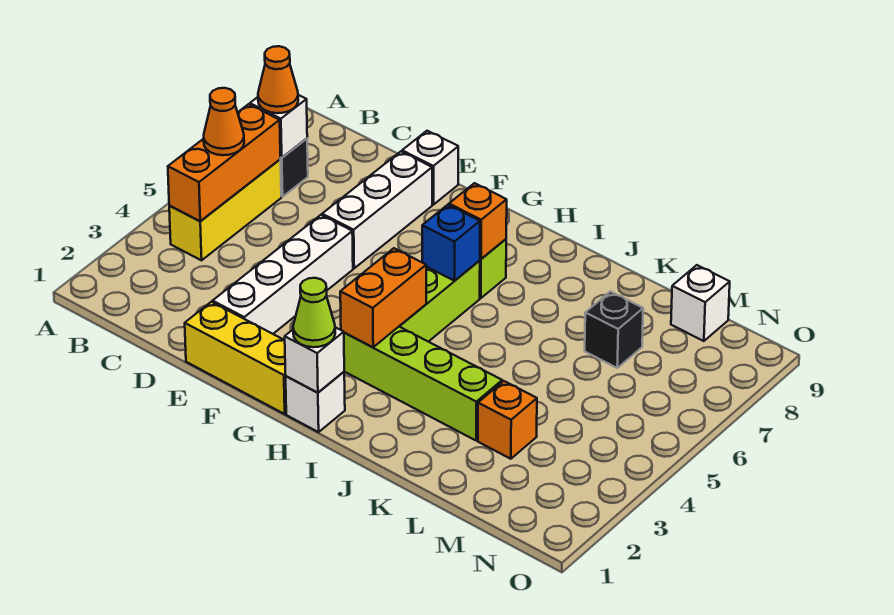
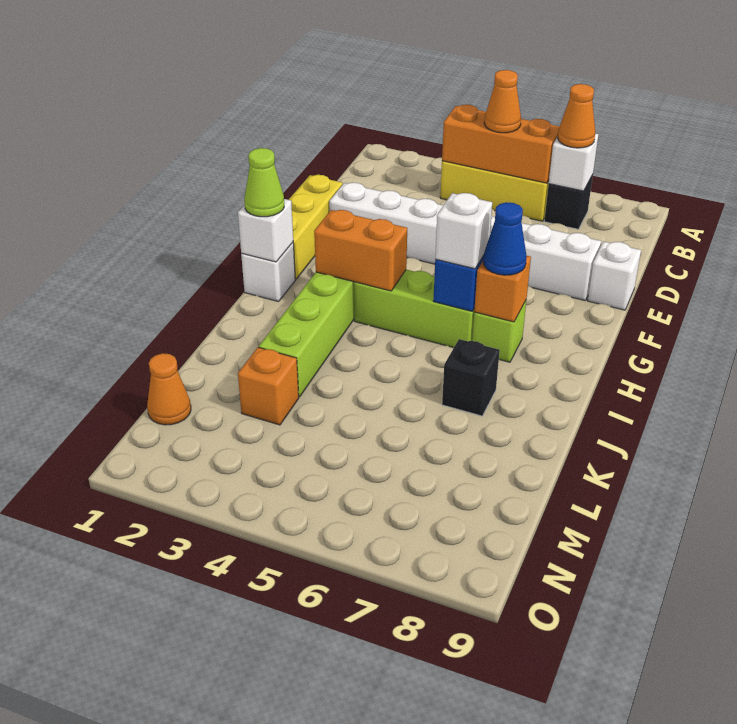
none -> blue 1x1 cone [483,202,527,275]
black 1x1 brick [585,292,643,368] -> black 1x1 brick moved to [442,339,500,416]
none -> orange 1x1 cone [147,353,191,425]
white 1x1 brick [671,265,730,341] -> white 1x1 brick moved to [435,193,492,269]

